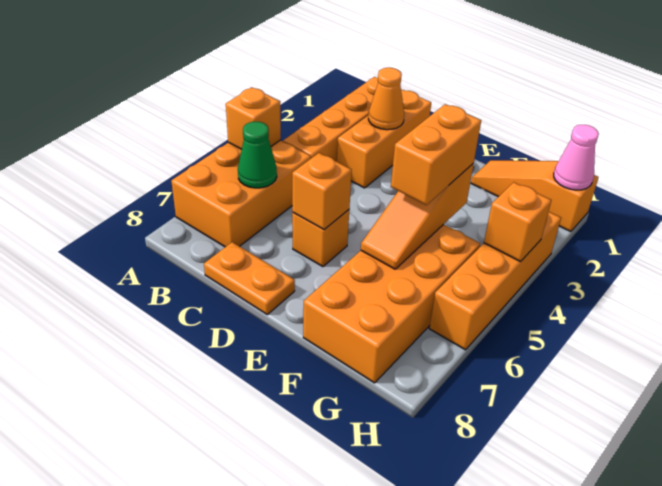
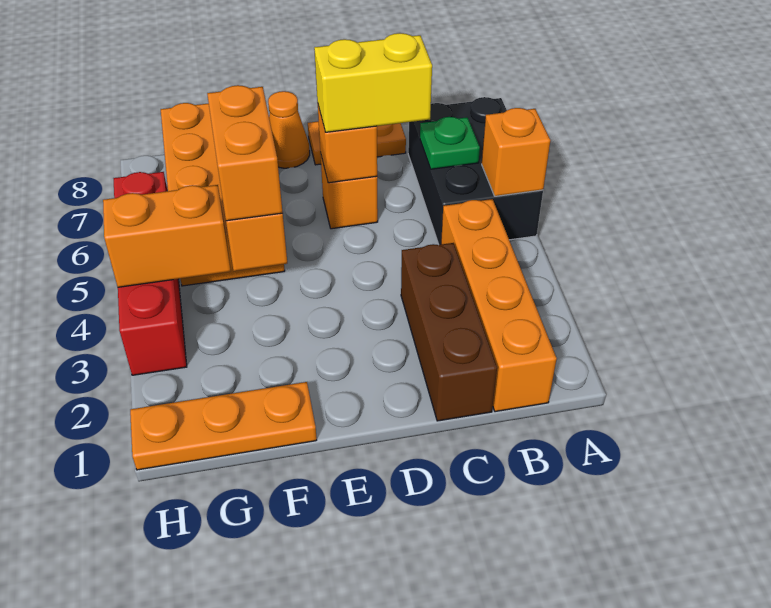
orange 2x3 brick [171,140,311,247] -> black 2x3 brick [408,97,543,245]
green 1x1 cone [238,122,277,188] -> green 1x1 plate [420,117,480,169]
orange 1x3 brick [337,90,431,188] -> brown 1x3 brick [401,243,497,421]
orange 1x1 cone [368,68,404,130] -> orange 1x1 cone moved to [268,91,310,168]
none -> yellow 1x2 brick [314,33,432,132]
orange 1x3 slope [471,160,599,232] -> orange 1x3 plate [130,382,317,470]
pink 1x1 cone [554,125,599,190] -> none
orange 1x4 brick [429,212,561,350] -> red 1x4 brick [113,172,187,375]
orange 1x1 brick [484,182,551,262] -> orange 1x2 brick [103,185,231,287]

